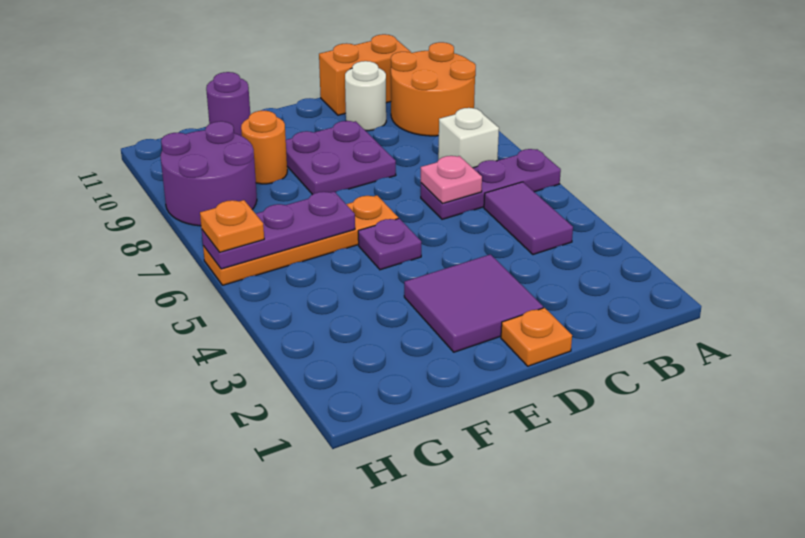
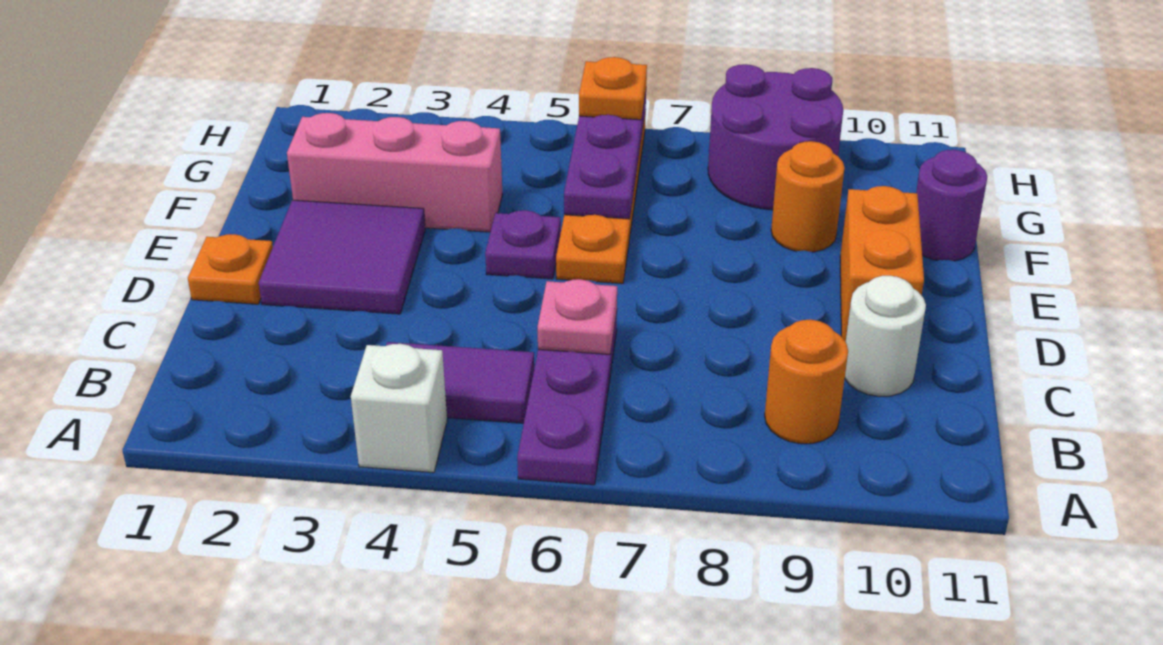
orange 2x2 round brick [391,42,476,136] -> orange 1x1 round brick [765,320,848,444]
white 1x1 brick [438,108,499,168] -> white 1x1 brick moved to [351,344,447,473]
orange 1x2 brick [319,34,410,115] -> orange 1x2 brick moved to [840,186,924,342]
purple 2x2 plate [286,121,396,195] -> none
none -> pink 1x3 brick [287,113,502,232]

